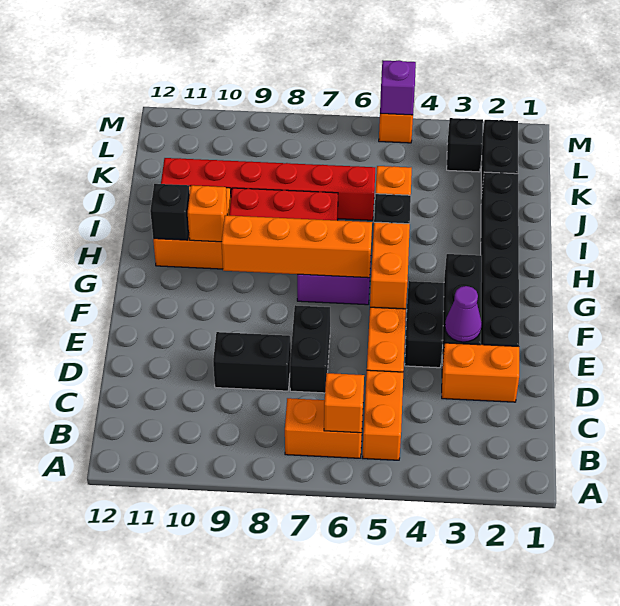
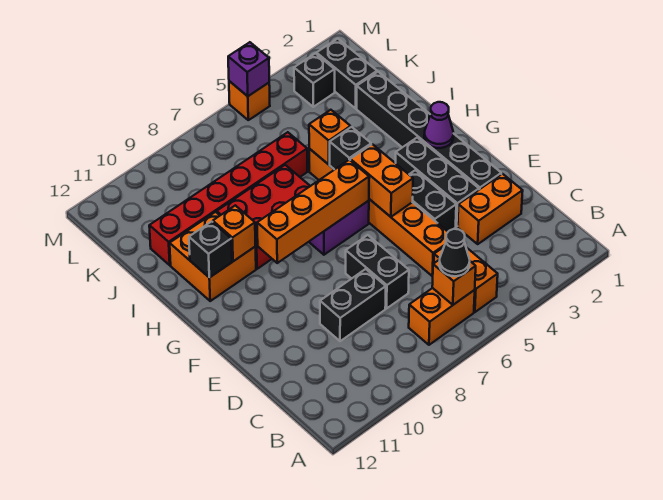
none -> black 1x1 cone [439,229,470,276]
purple 1x1 cone [445,286,482,342] -> purple 1x1 cone moved to [424,102,453,148]

